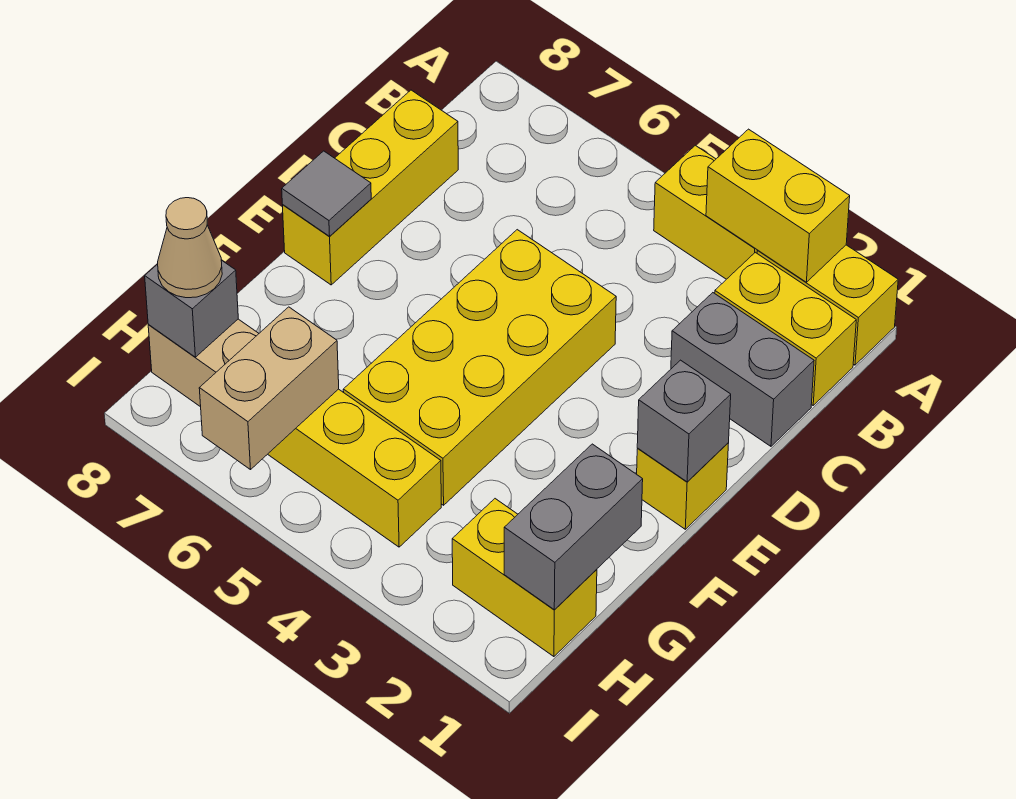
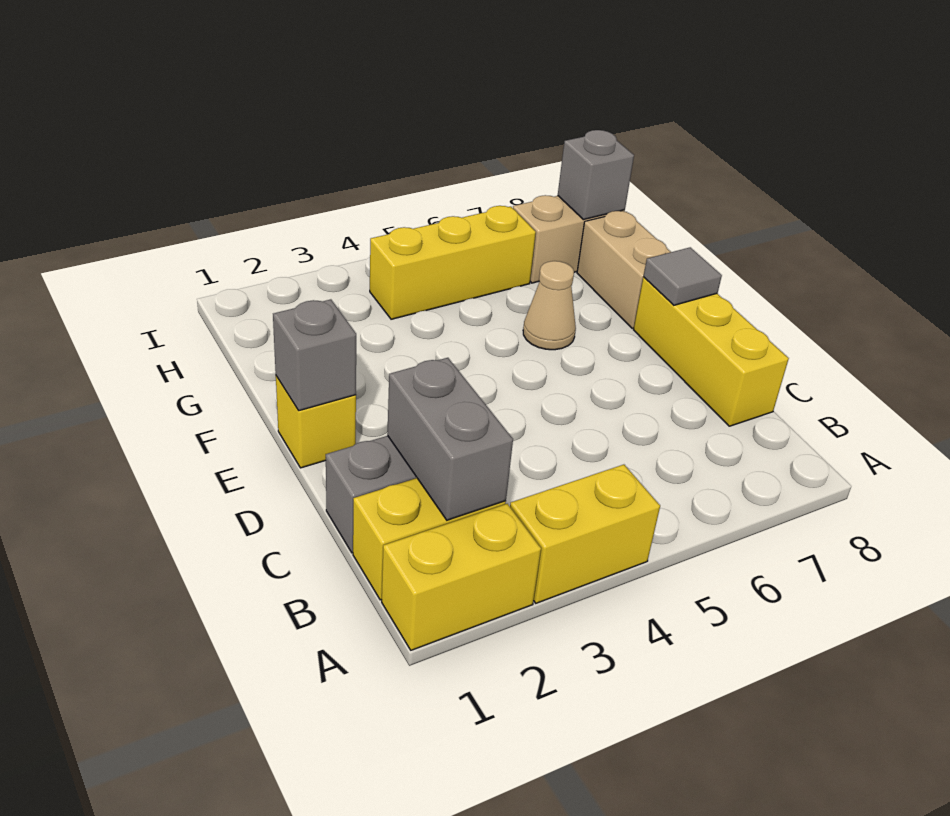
yellow 1x2 brick [706,129,850,282] -> none
yellow 2x4 brick [343,230,616,505] -> none
grey 1x2 brick [504,444,643,610] -> grey 1x2 brick moved to [387,358,513,520]
yellow 1x2 brick [452,499,597,657] -> none
tan 1x2 brick [199,307,339,470] -> tan 1x2 brick moved to [577,211,671,328]
tan 1x1 cone [158,198,222,298] -> tan 1x1 cone moved to [523,261,576,350]

